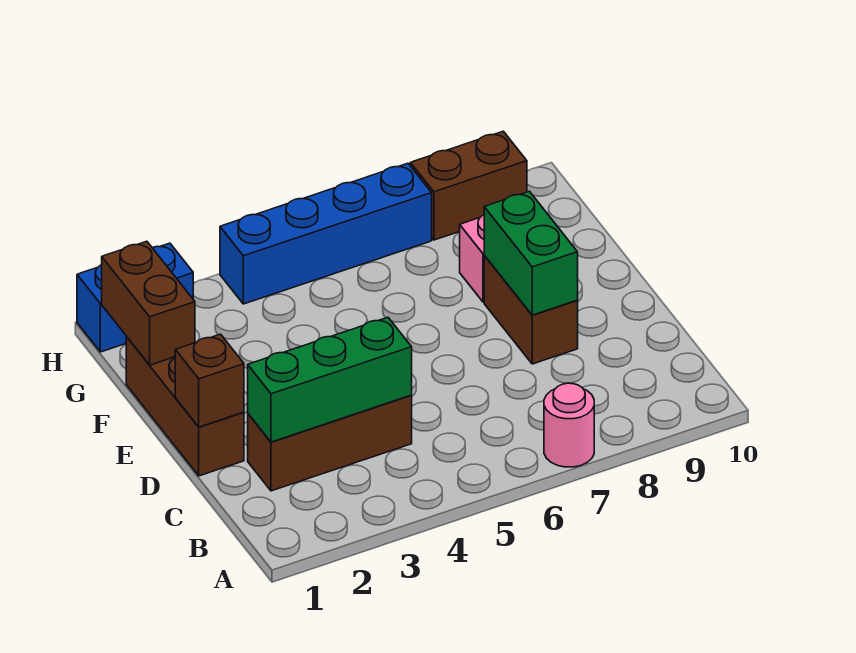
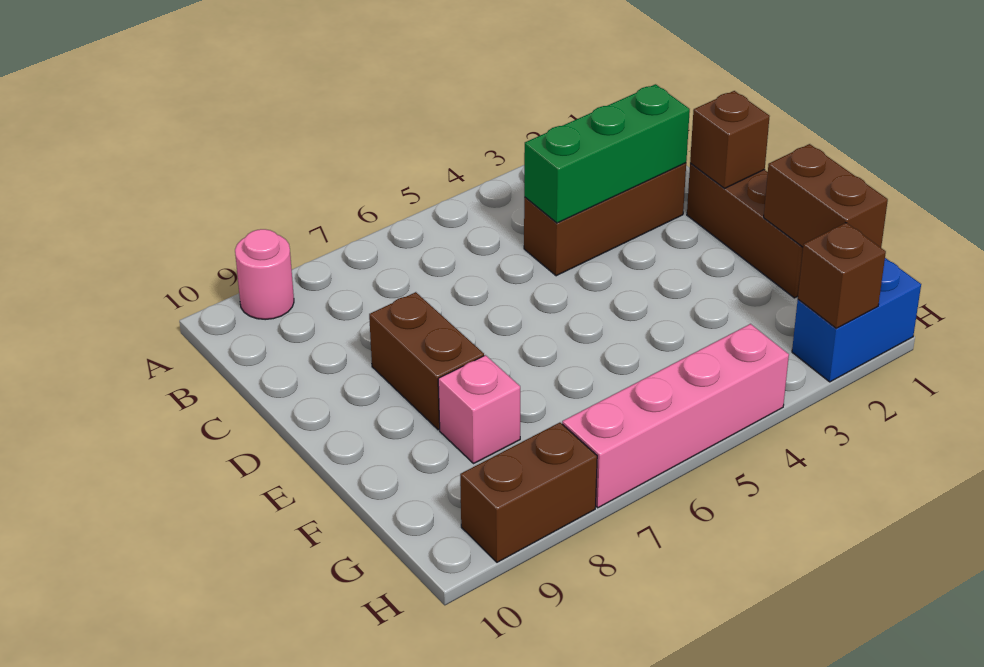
pink 1x1 round brick [544,383,594,467] -> pink 1x1 round brick moved to [235,229,294,320]
green 1x2 brick [484,191,578,315] -> none
none -> brown 1x1 brick [798,223,886,328]
blue 1x4 brick [220,163,432,304] -> pink 1x4 brick [562,324,789,508]

